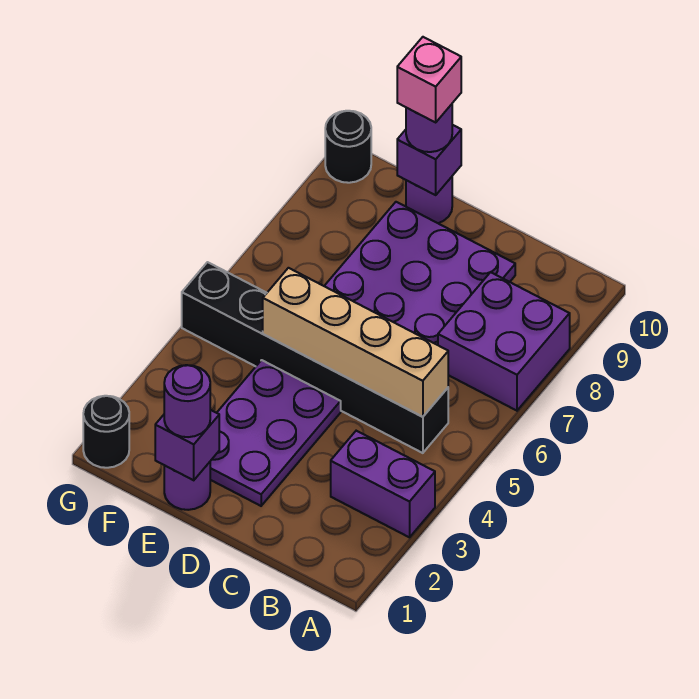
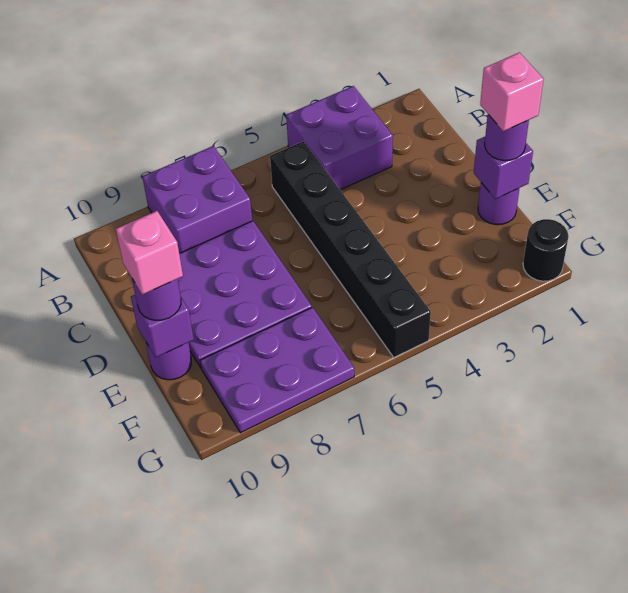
purple 1x2 brick [331,431,435,537] -> purple 2x2 brick [286,86,393,190]
tan 1x4 brick [263,268,448,417] -> none
purple 2x3 plate [210,360,341,506] -> purple 2x3 plate moved to [200,307,354,433]
none -> pink 1x1 brick [480,52,544,131]
black 1x1 round brick [325,111,371,183] -> none

